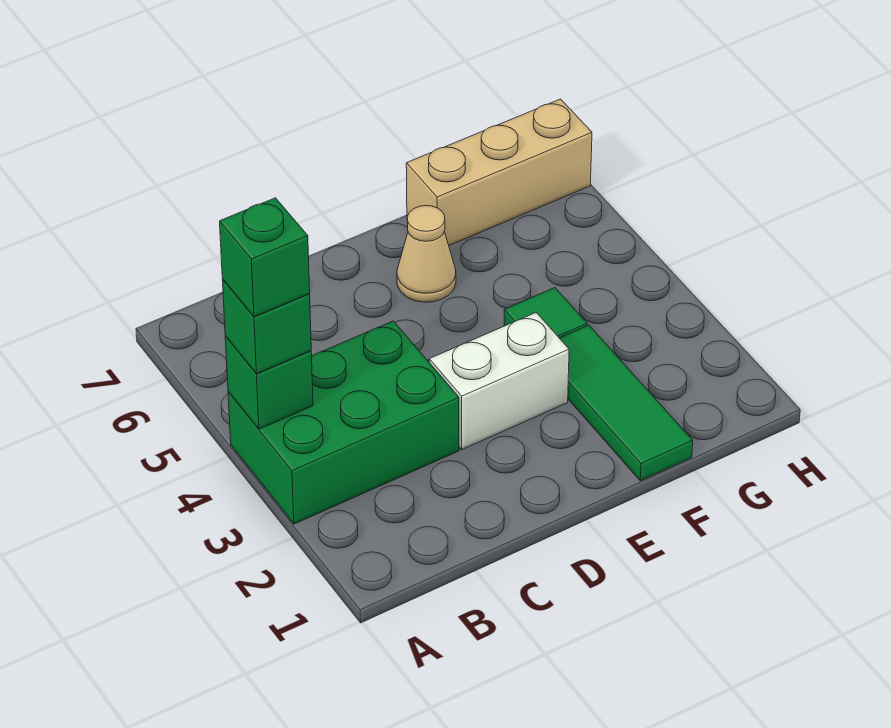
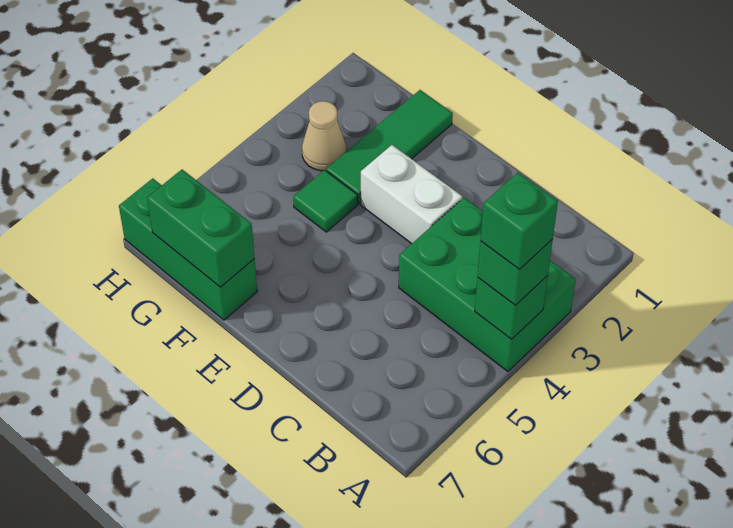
tan 1x1 cone [397,206,456,302] -> tan 1x1 cone moved to [302,101,346,171]
tan 1x3 brick [406,99,592,245] -> green 1x3 brick [119,178,257,320]
none -> green 1x2 brick [147,170,254,287]

